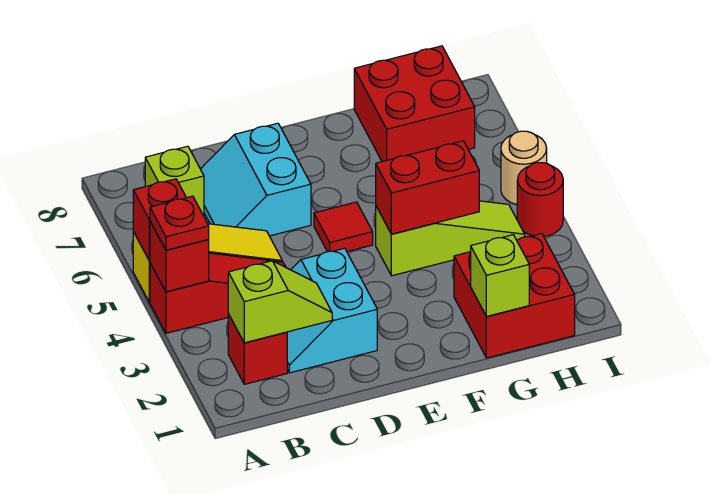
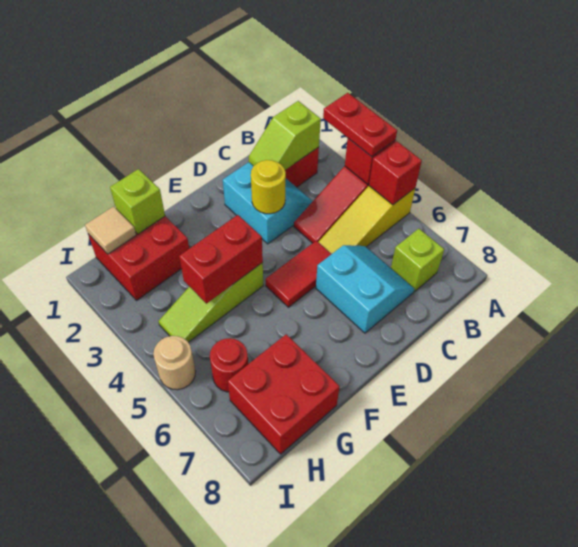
red 1x1 plate [150,196,209,250] -> red 1x2 plate [323,93,397,157]
none -> yellow 1x1 round brick [251,160,286,214]
red 1x1 tile [314,202,373,252] -> red 1x2 tile [266,241,331,307]
none -> tan 1x1 tile [85,206,136,254]
red 1x1 round brick [517,163,563,236] -> red 1x1 round brick moved to [210,338,248,392]

